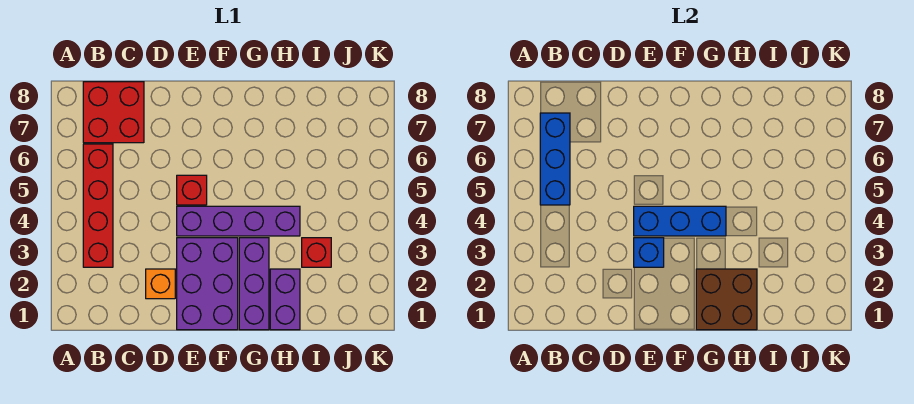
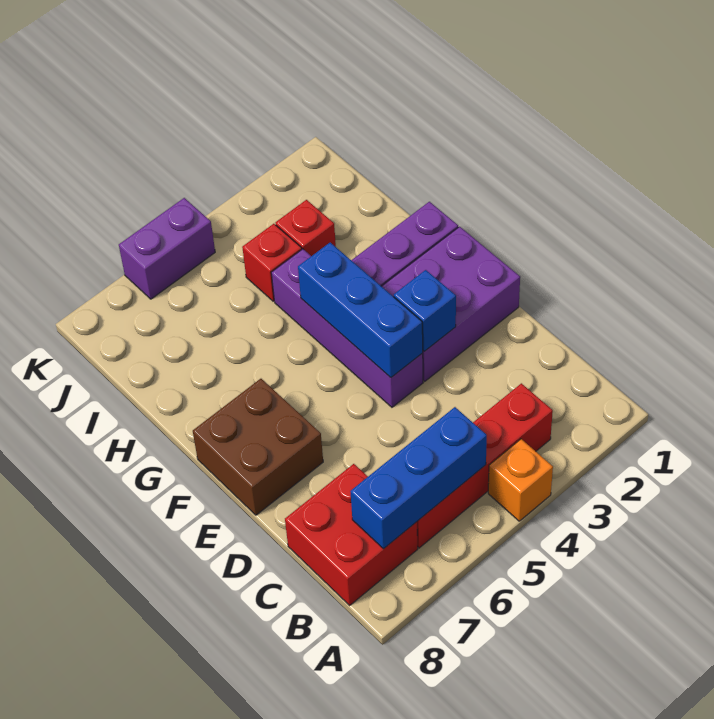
orange 1x1 brick [146,269,175,299] -> orange 1x1 brick moved to [488,439,553,521]
red 1x1 brick [177,175,207,205] -> red 1x1 brick moved to [242,224,302,301]
brown 2x2 brick [696,269,757,330] -> brown 2x2 brick moved to [193,379,323,515]
purple 1x2 brick [270,269,300,330] -> purple 1x2 brick moved to [119,198,215,299]

